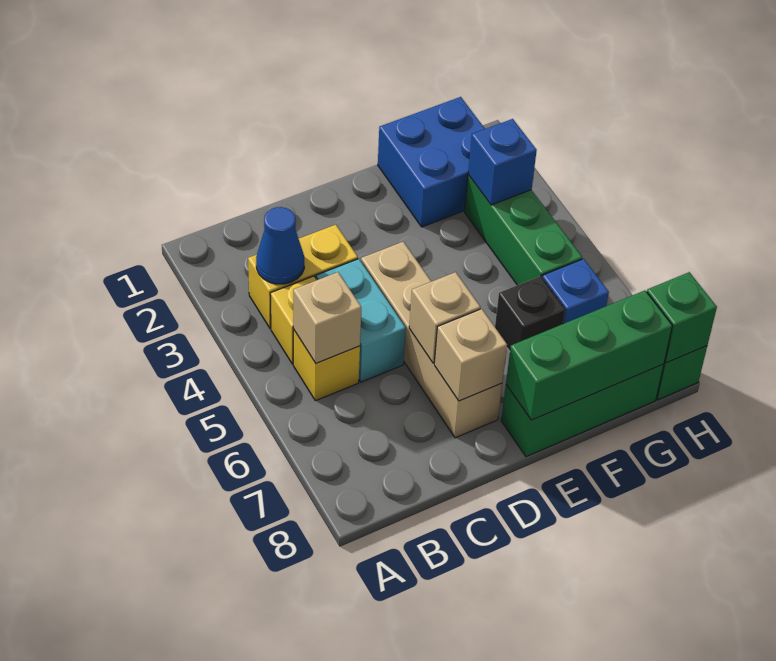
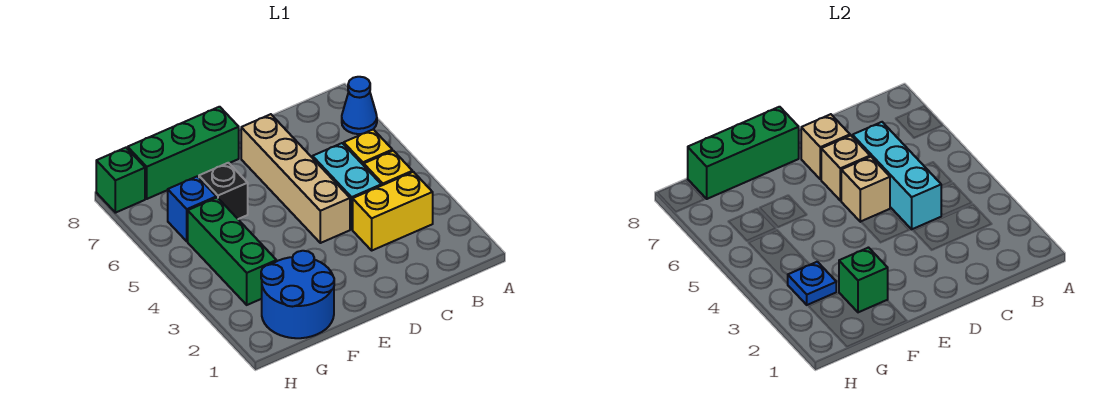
blue 1x1 cone [256,207,304,284] -> blue 1x1 cone moved to [342,77,377,134]
tan 1x1 brick [293,272,361,363] -> tan 1x1 brick moved to [841,157,890,222]
none -> cyan 1x3 brick [852,122,941,229]
blue 2x2 brick [378,97,485,227] -> blue 2x2 round brick [261,251,334,338]
blue 1x1 brick [468,119,537,205] -> blue 1x1 plate [788,262,836,305]
green 1x1 brick [647,272,717,363] -> green 1x1 brick moved to [839,248,888,312]

